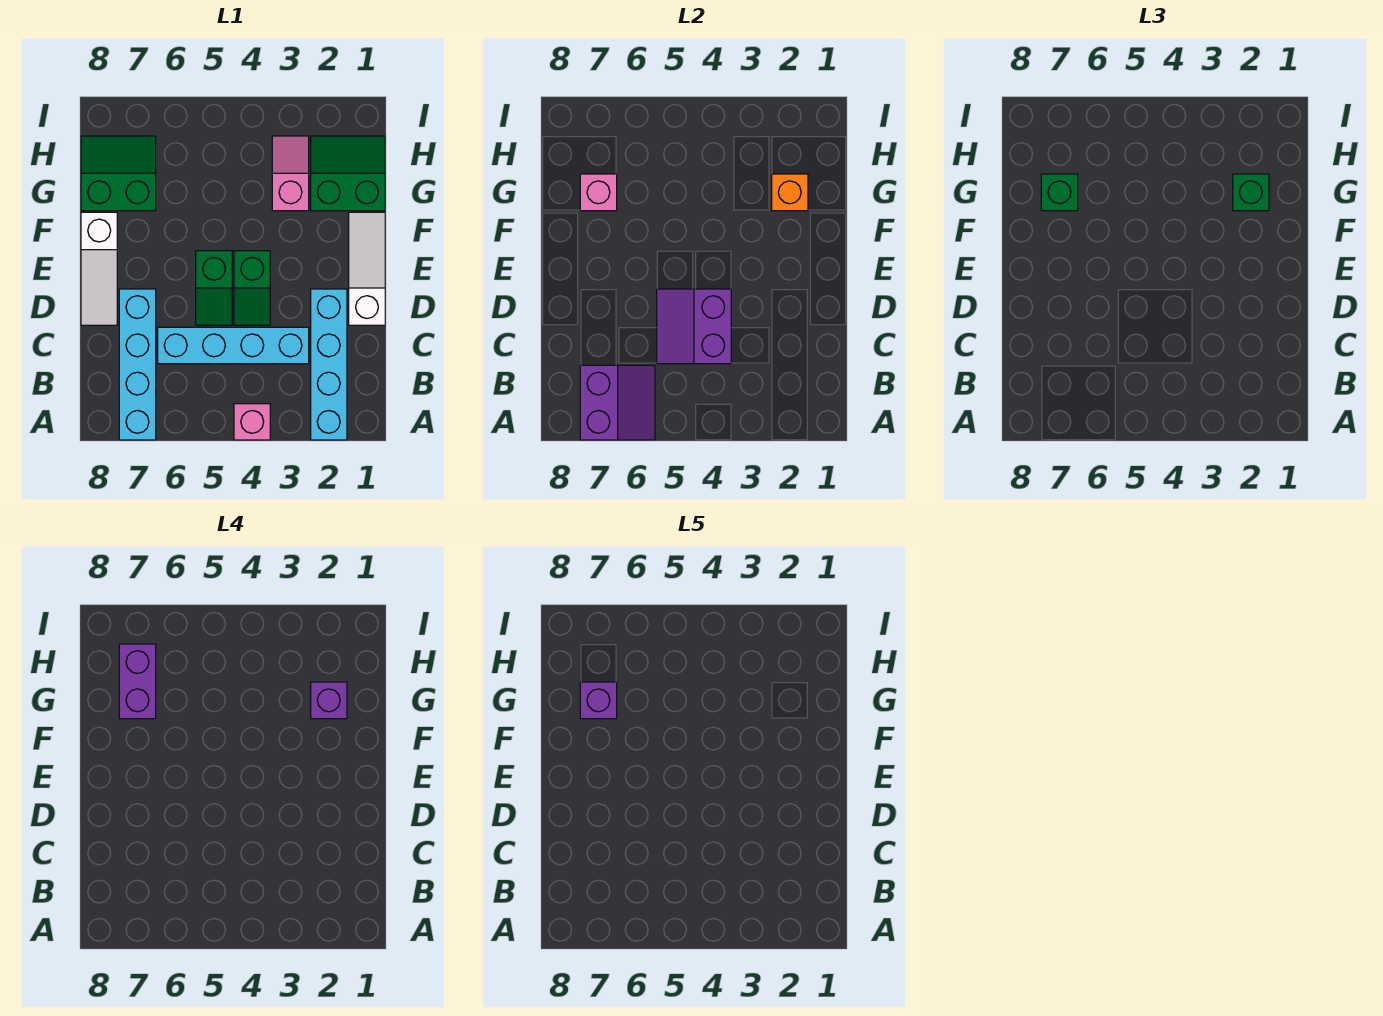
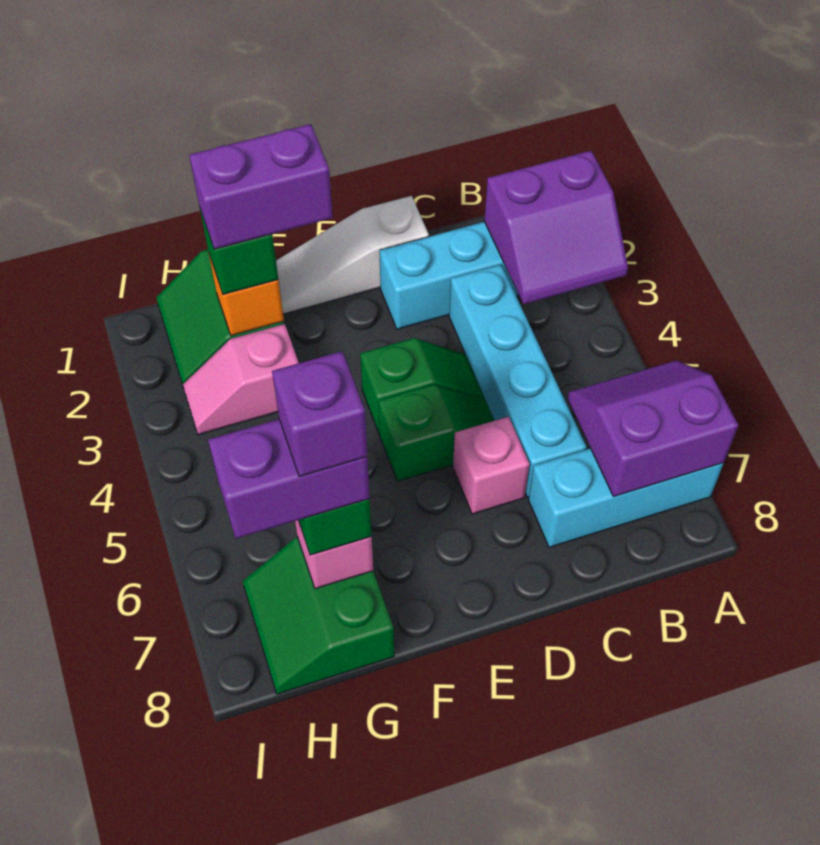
pink 1x1 brick [234,404,270,440] -> pink 1x1 brick moved to [453,417,530,514]
cyan 1x4 brick [119,289,156,440] -> cyan 1x3 brick [528,448,724,547]
purple 2x2 slope [657,289,731,364] -> purple 2x2 slope moved to [484,151,628,304]
white 1x3 slope [81,212,117,325] -> none
purple 1x1 brick [311,682,347,719] -> purple 1x2 brick [189,124,333,249]

